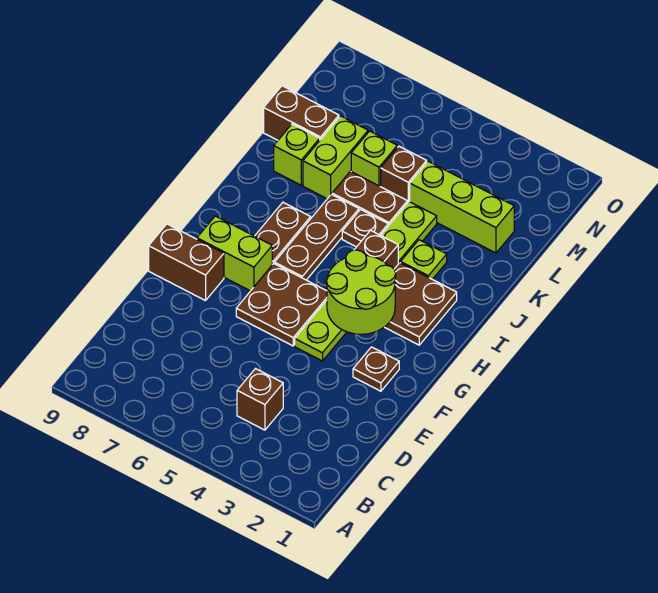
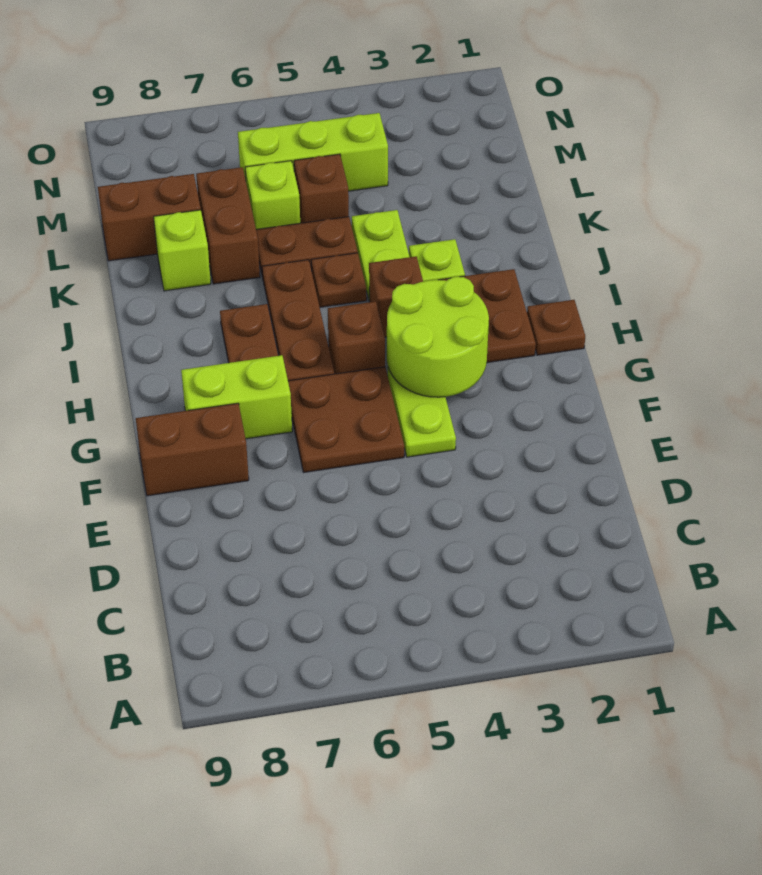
brown 1x1 brick [237,369,283,430] -> brown 1x1 brick moved to [328,301,385,374]
brown 1x1 plate [353,347,399,391] -> brown 1x1 plate moved to [527,300,585,355]
lime 1x2 brick [303,116,368,199] -> brown 1x2 brick [196,167,260,284]
lime 1x3 brick [410,161,514,253] -> lime 1x3 brick moved to [238,113,388,191]

